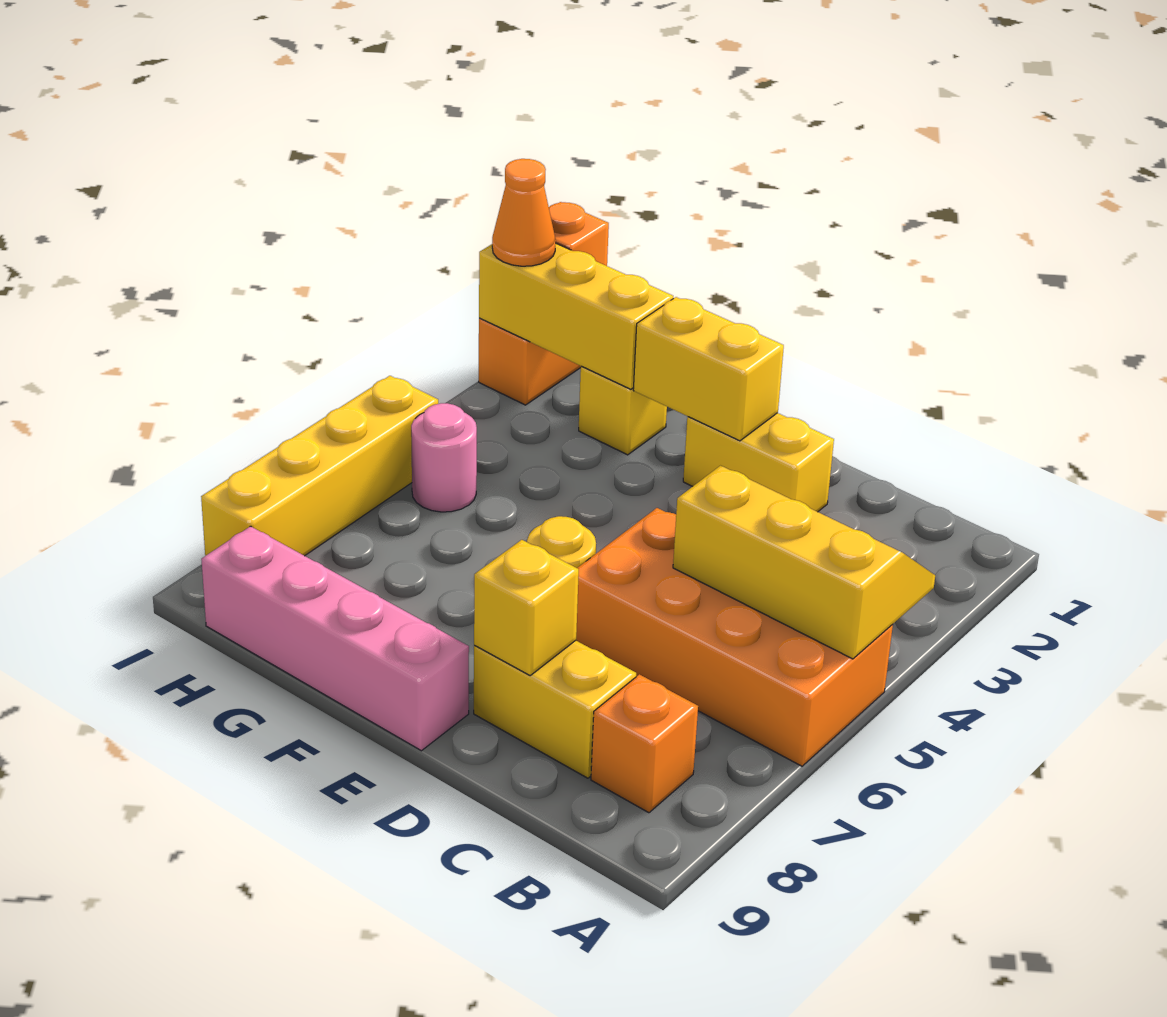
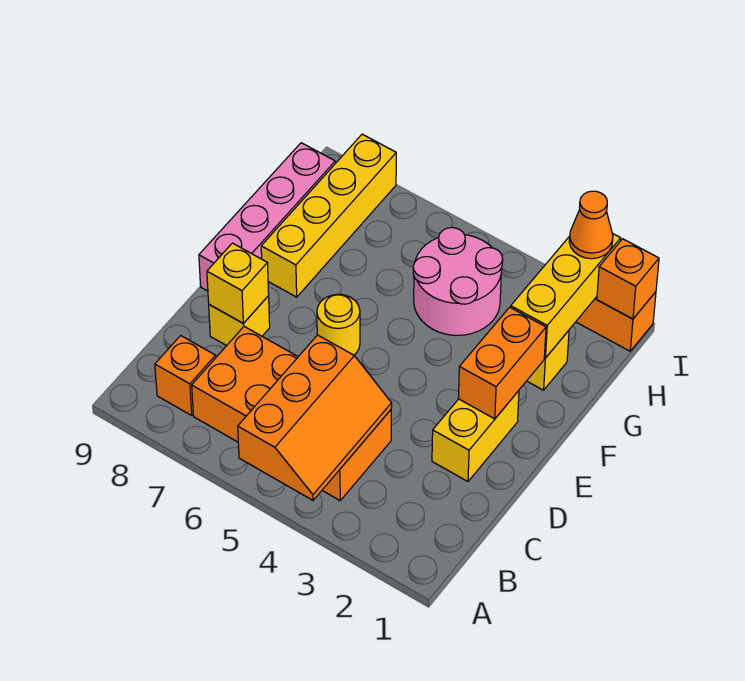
yellow 2x3 slope [673,466,935,659] -> orange 2x3 slope [238,335,392,500]
orange 2x4 brick [576,508,893,766] -> orange 2x4 brick turned to [192,327,391,500]
yellow 1x2 brick [474,640,636,778] -> yellow 1x1 brick [209,296,270,346]
yellow 1x2 brick [633,297,784,441] -> orange 1x2 brick [458,307,546,419]
pink 1x1 round brick [411,403,477,512] -> pink 2x2 round brick [413,228,503,335]
yellow 1x4 brick [201,376,438,556] -> yellow 1x4 brick turned to [261,134,396,297]

